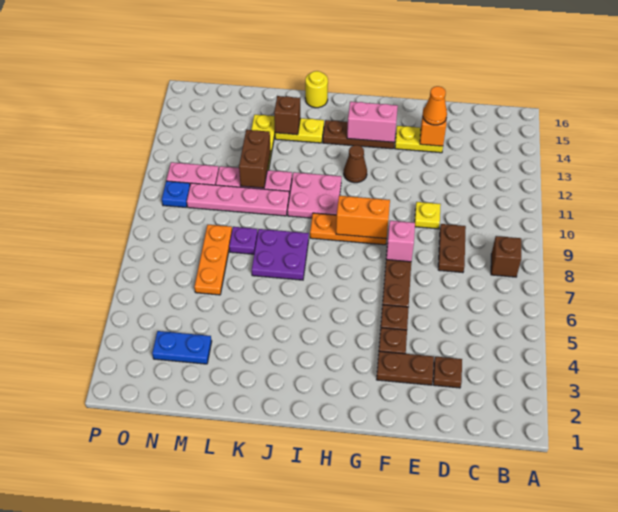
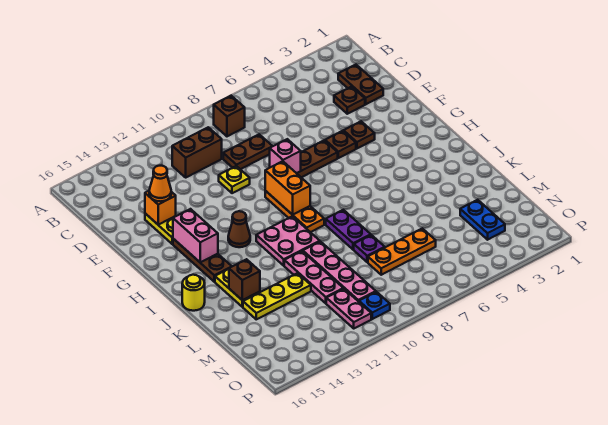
brown 1x2 plate [377,351,434,385] -> brown 1x2 plate moved to [338,65,383,104]
purple 2x2 plate [252,229,309,280] -> purple 1x2 plate [326,210,371,250]
brown 1x2 brick [239,130,271,188] -> brown 1x2 brick moved to [172,127,222,177]

